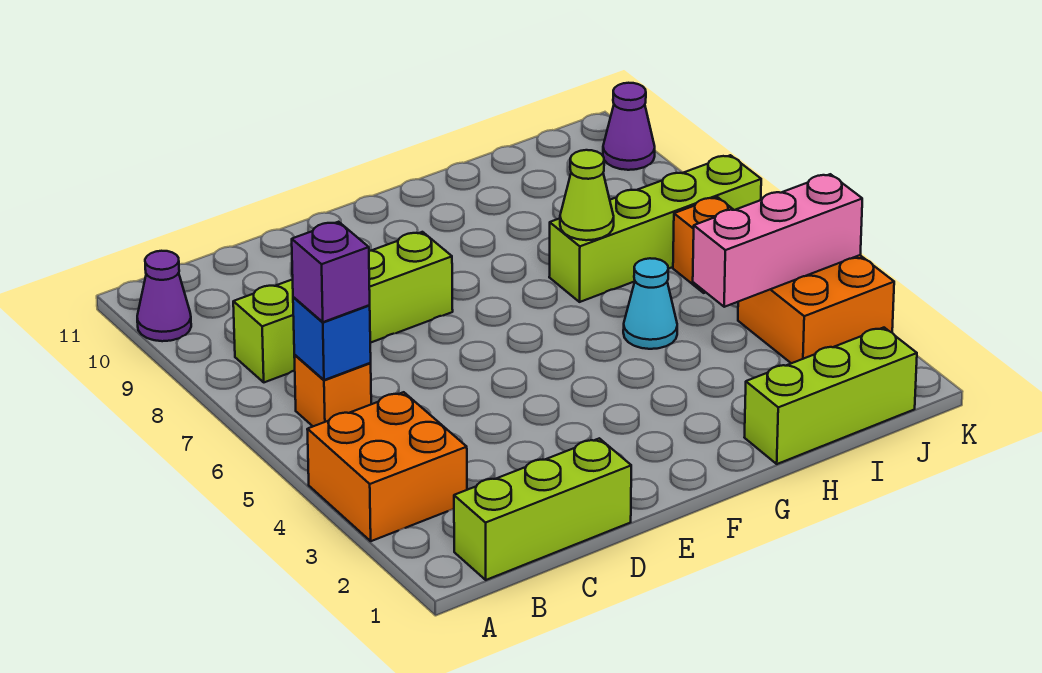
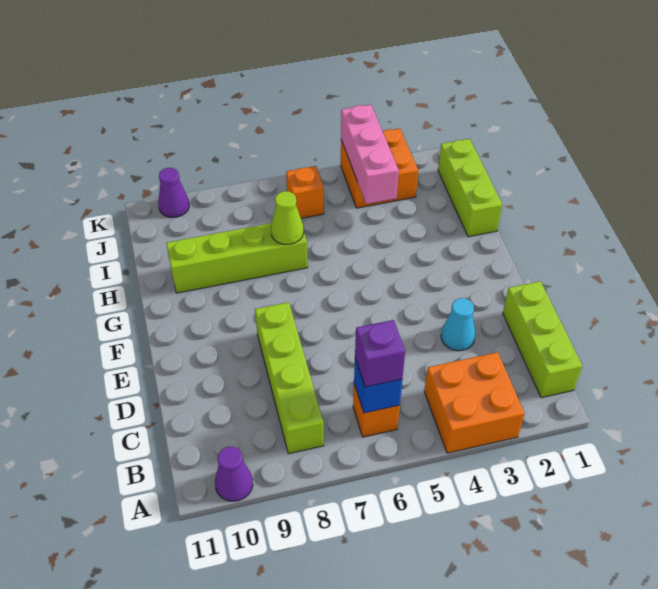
cyan 1x1 cone [623,258,677,349] -> cyan 1x1 cone moved to [441,298,476,351]
lime 1x4 brick [549,155,761,302] -> lime 1x4 brick turned to [166,223,308,293]

